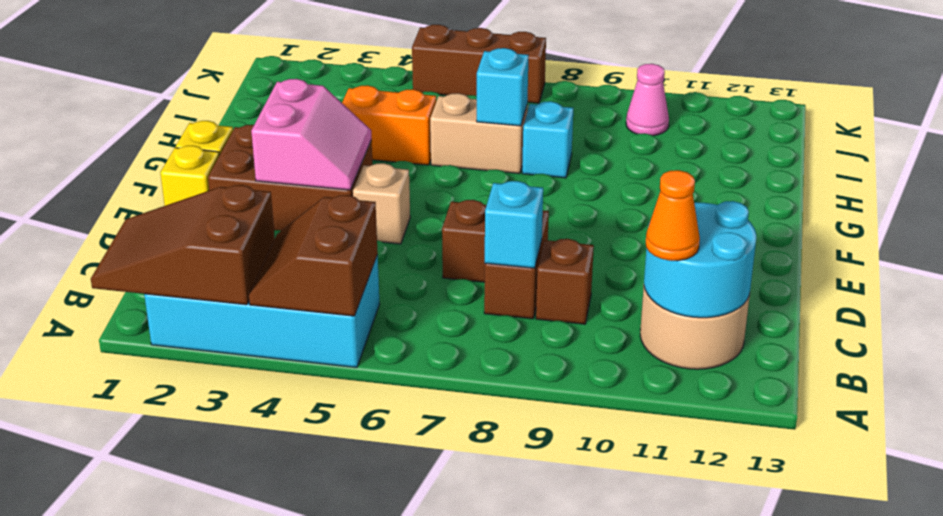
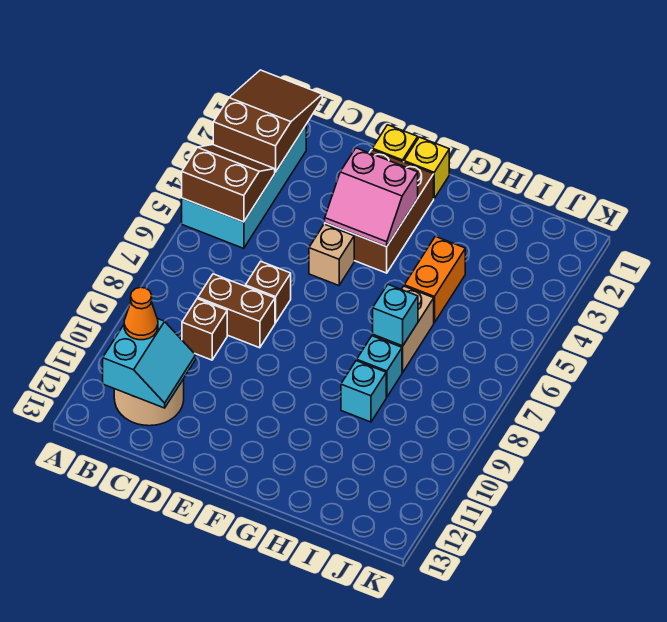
cyan 2x2 round brick [644,201,756,318] -> cyan 2x2 slope [103,319,196,408]
cyan 1x1 brick [485,181,543,268] -> cyan 1x1 brick moved to [341,361,386,422]
pink 1x1 cone [626,64,669,136] -> none
brown 1x3 brick [412,25,546,103] -> none

